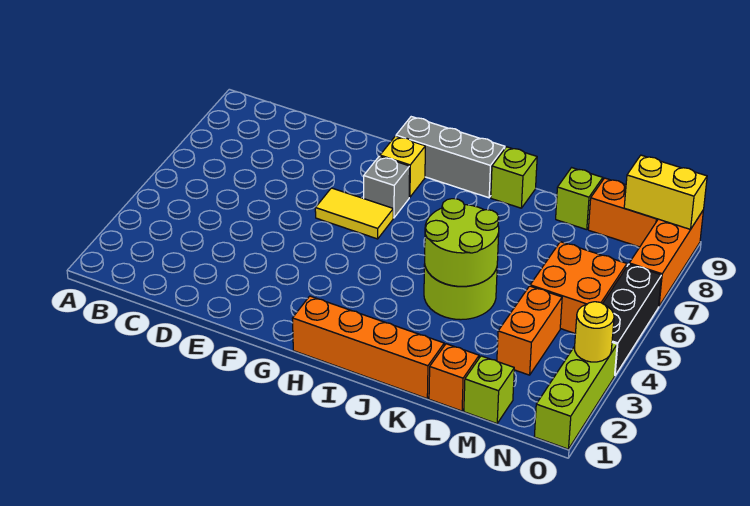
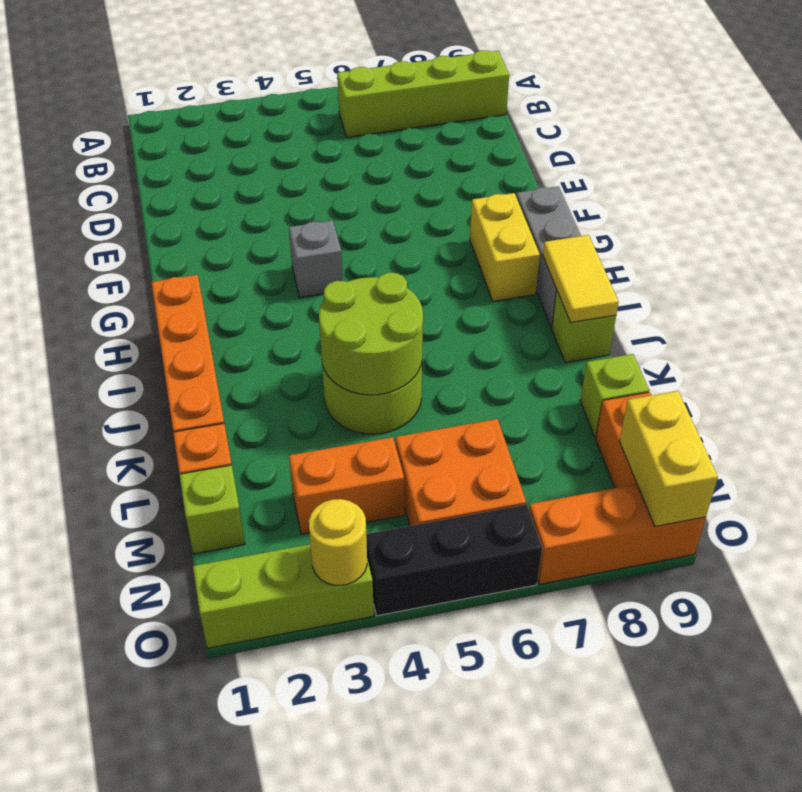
none -> lime 1x4 brick [337,50,509,137]
yellow 1x2 tile [315,188,393,239] -> yellow 1x2 tile moved to [543,235,619,323]
grey 1x1 brick [364,156,410,218] -> grey 1x1 brick moved to [289,220,343,298]
yellow 1x1 brick [380,136,425,197] -> yellow 1x2 brick [470,193,540,301]

